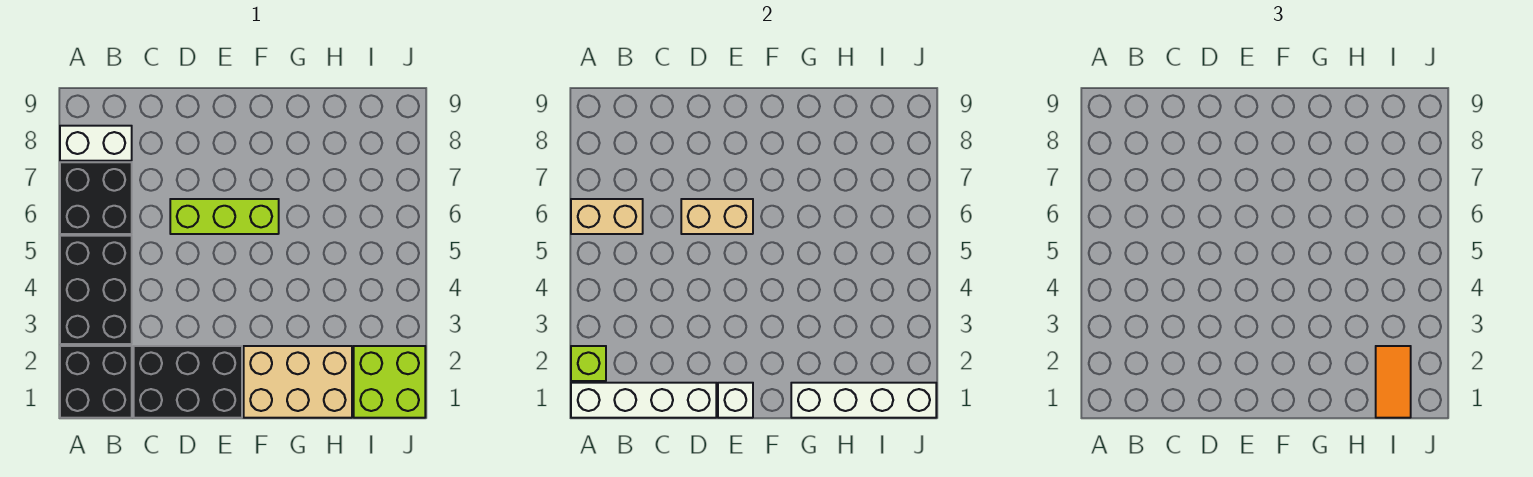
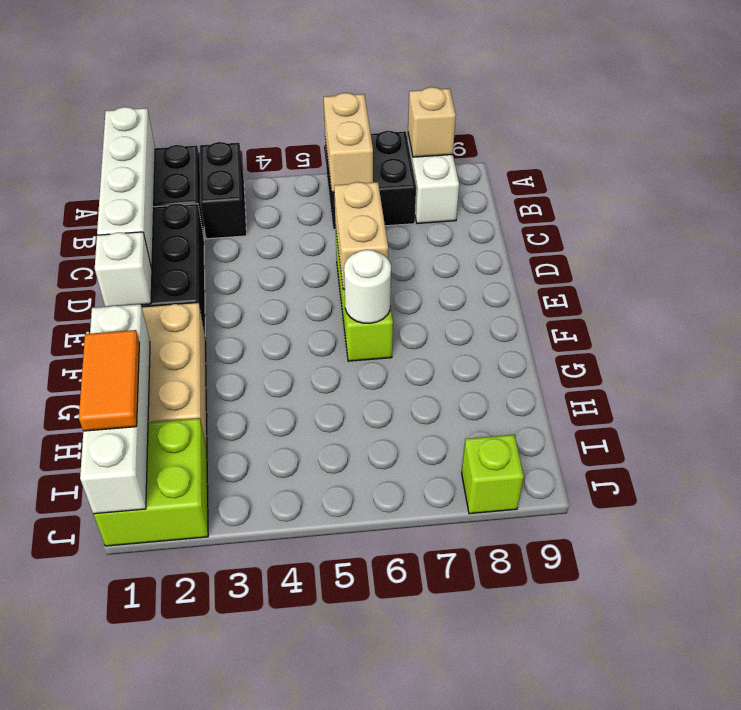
lime 1x1 brick [571,346,606,381] -> lime 1x1 brick moved to [462,435,524,514]
black 2x3 brick [60,236,132,344] -> black 1x2 brick [200,142,247,239]
none -> tan 1x1 brick [408,87,456,157]
none -> white 1x1 round brick [344,250,391,323]
orange 1x2 tile [1376,346,1411,418] -> orange 1x2 tile turned to [79,330,139,431]

